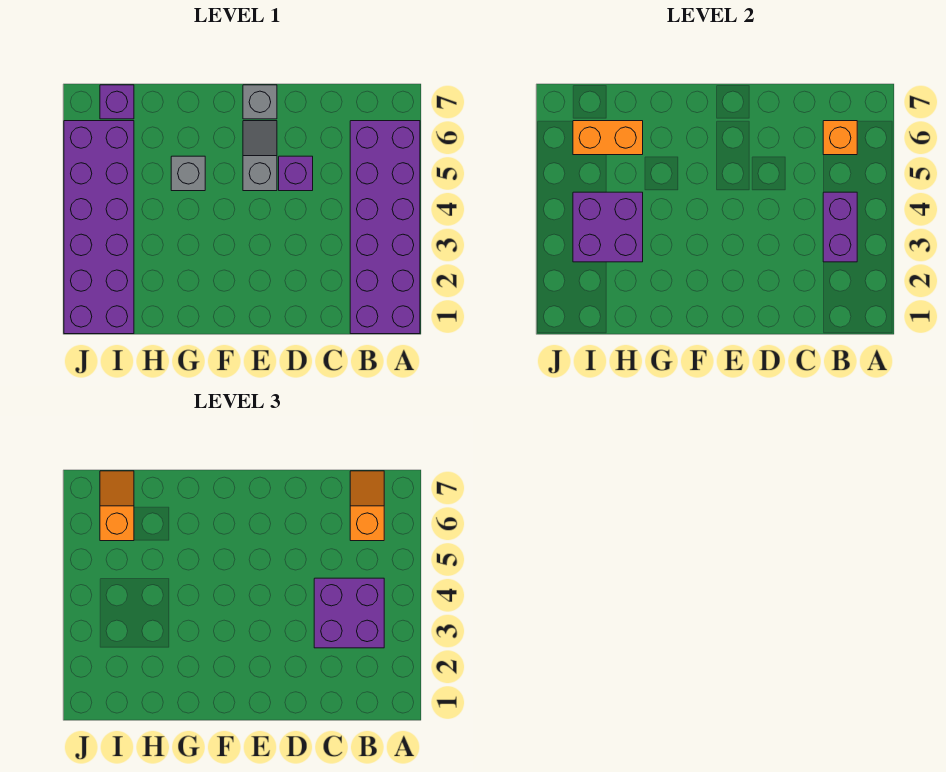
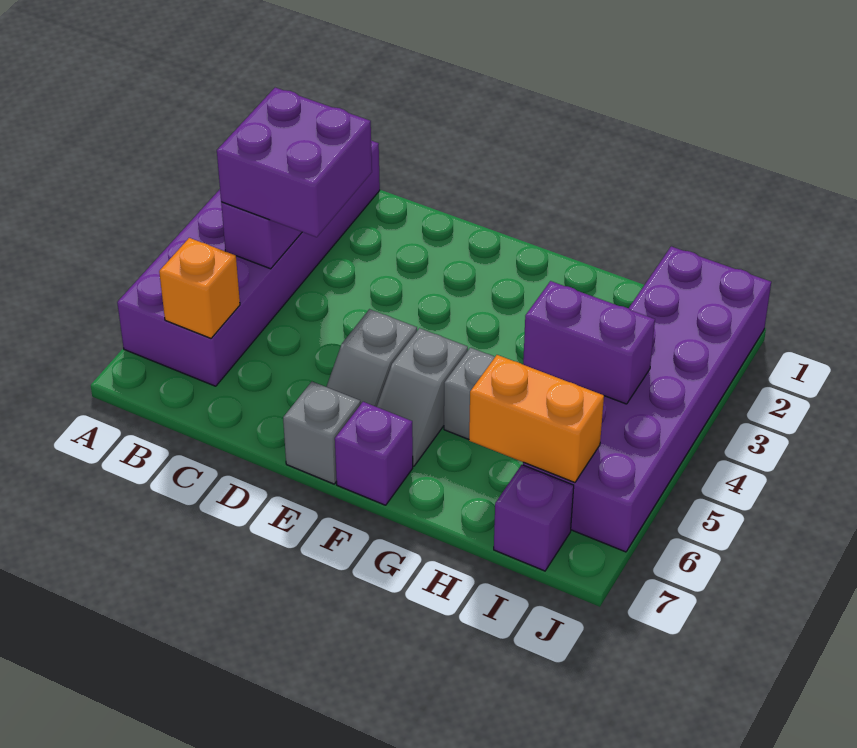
orange 1x2 slope [350,471,384,541] -> none
purple 1x1 brick [279,156,313,191] -> purple 1x1 brick moved to [335,402,413,505]
none -> grey 1x2 slope [377,328,468,466]
purple 2x2 brick [573,192,643,262] -> purple 1x2 brick [523,281,655,404]
orange 1x2 slope [100,471,134,541] -> none

